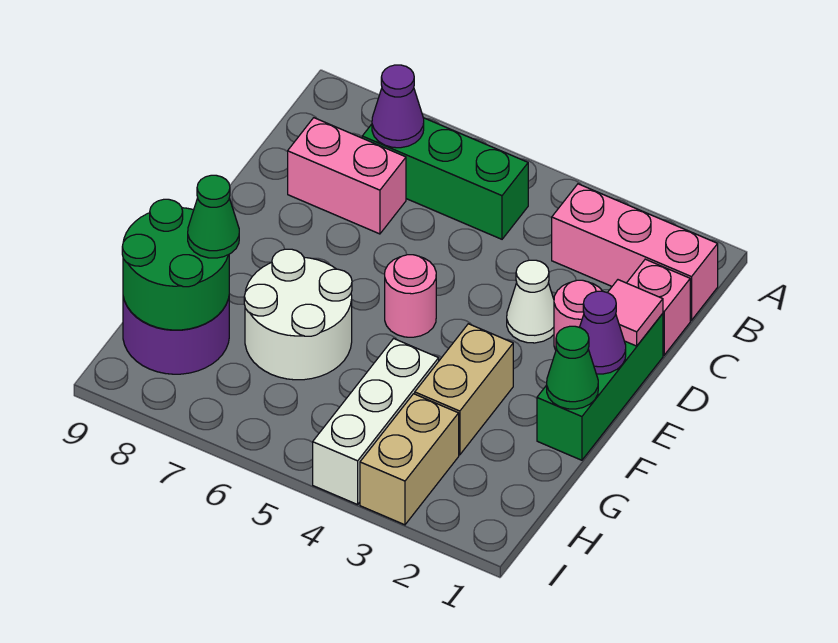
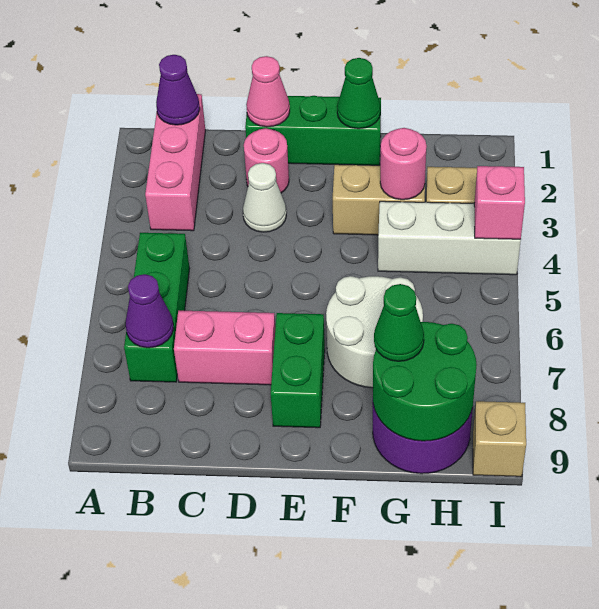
pink 1x1 brick [627,259,690,355] -> pink 1x1 brick moved to [474,166,525,239]
pink 1x2 brick [288,118,406,234] -> pink 1x2 brick turned to [174,311,275,385]
pink 1x1 tile [608,280,663,346] -> pink 1x1 cone [246,56,290,127]
purple 1x1 cone [580,291,626,374] -> purple 1x1 cone moved to [156,55,200,125]
pink 1x1 round brick [385,255,436,337] -> pink 1x1 round brick moved to [380,128,427,200]
none -> green 1x2 brick [271,313,325,428]
none -> tan 1x1 brick [473,401,526,477]

